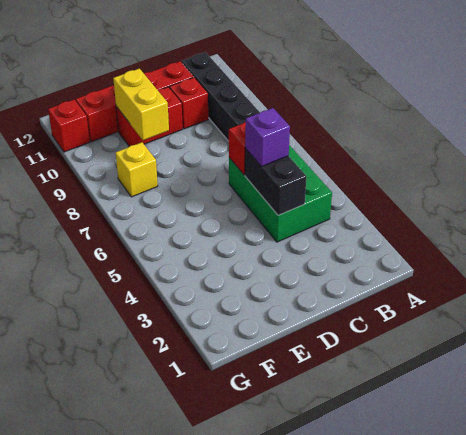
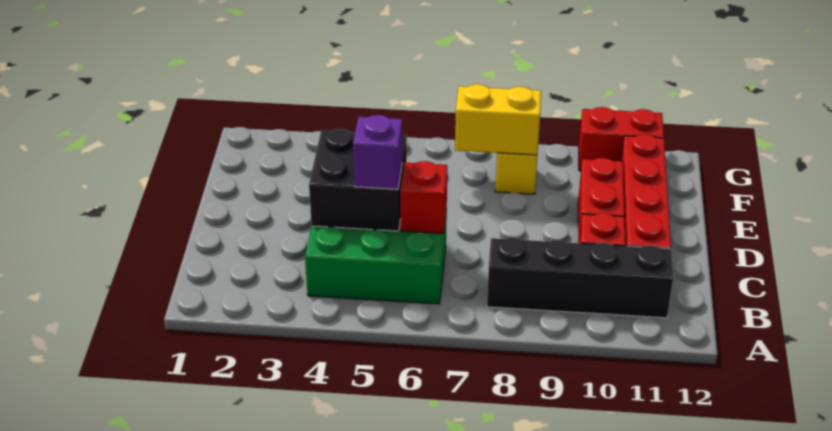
black 1x2 brick [245,148,307,215] -> black 2x2 brick [309,129,407,231]
yellow 1x2 brick [113,69,169,140] -> yellow 1x2 brick moved to [455,84,541,155]
red 1x1 brick [48,100,90,152] -> red 1x2 brick [579,107,664,171]

